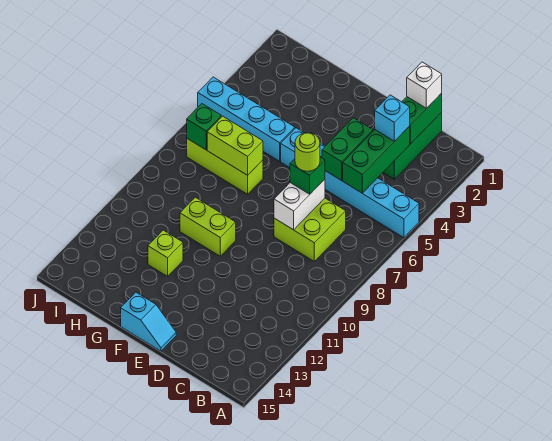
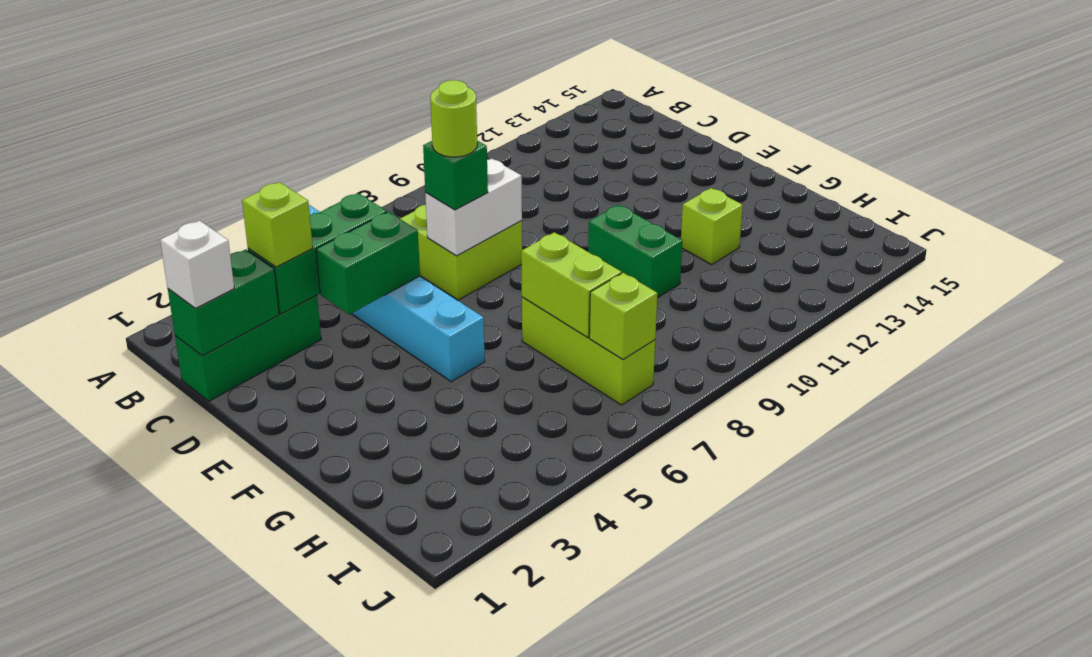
cyan 1x1 brick [375,95,410,141] -> lime 1x1 brick [242,182,313,267]
cyan 1x2 slope [121,292,176,351] -> none
lime 1x2 brick [180,197,236,256] -> green 1x2 brick [588,205,682,298]
cyan 1x4 brick [198,77,295,161] -> none
green 1x1 brick [187,104,221,150] -> lime 1x1 brick [589,273,657,359]

